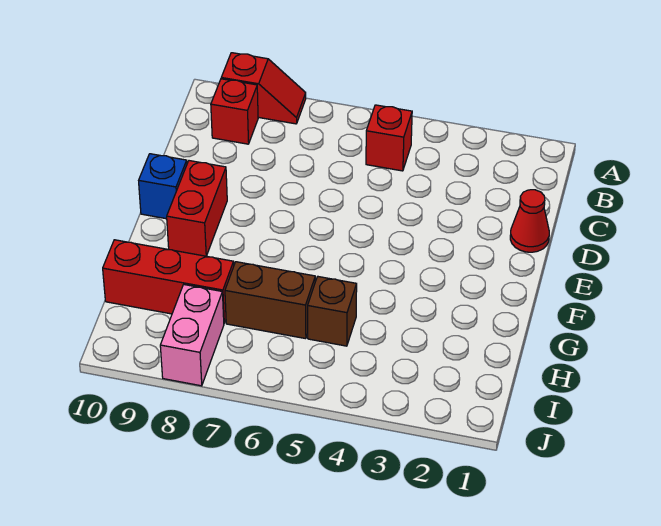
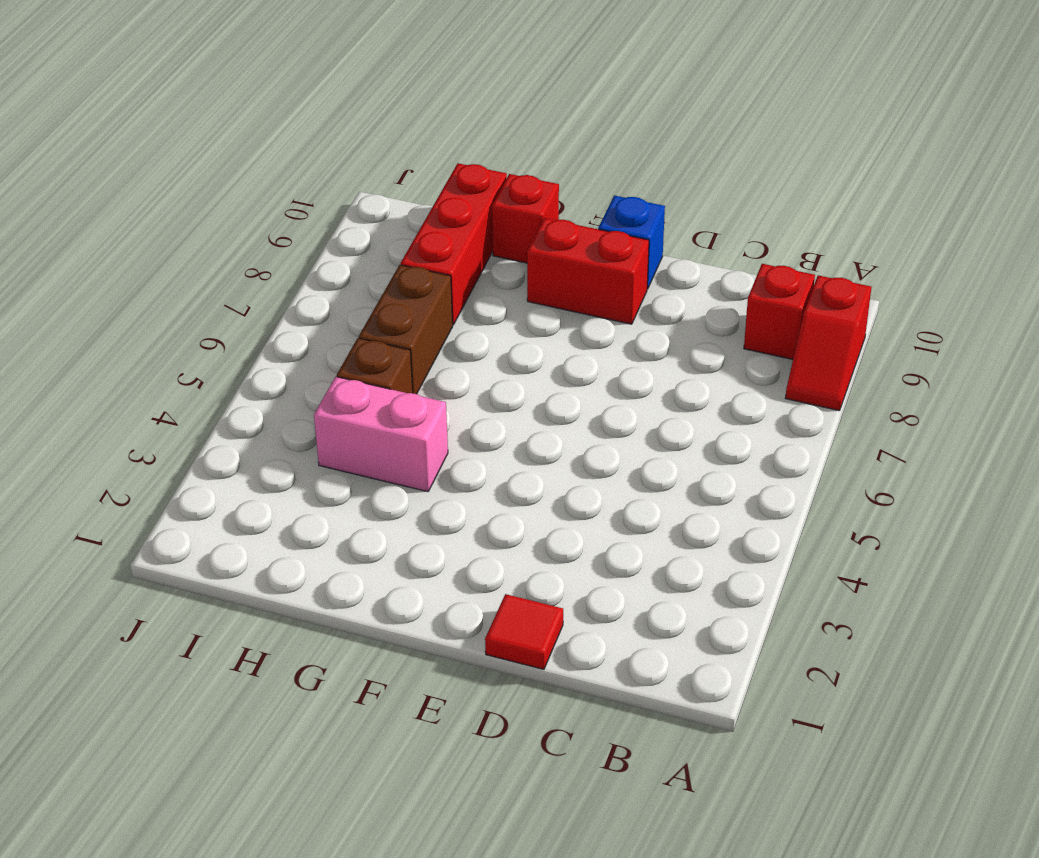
red 1x1 brick [366,105,412,171] -> red 1x1 brick moved to [492,174,559,263]
red 1x1 cone [510,190,549,252] -> red 1x1 tile [485,594,563,669]
pink 1x2 brick [160,285,224,386] -> pink 1x2 brick moved to [314,377,448,492]

